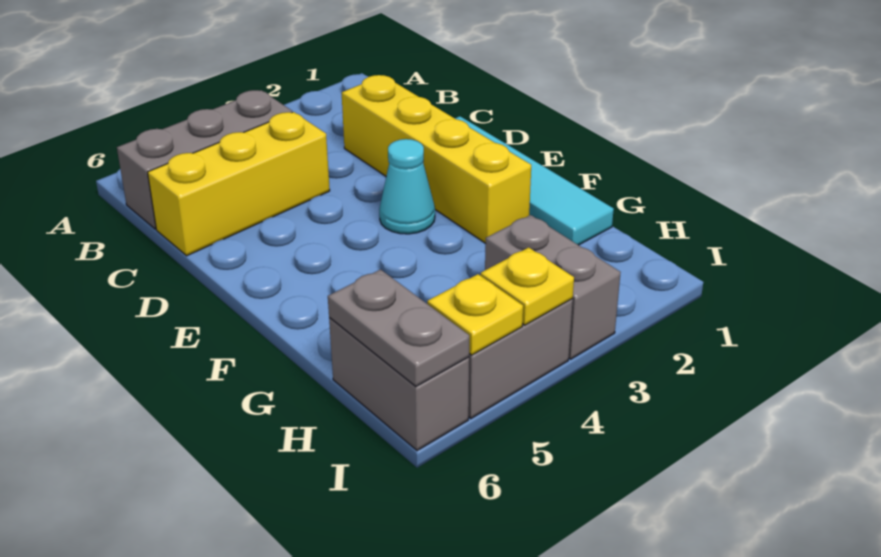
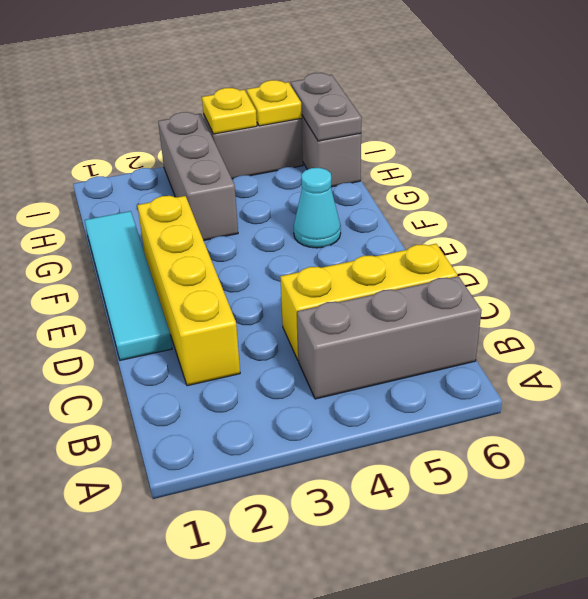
cyan 1x1 cone [379,139,435,234] -> cyan 1x1 cone moved to [294,168,341,248]
grey 1x2 brick [485,215,621,359] -> grey 1x3 brick [158,112,238,241]

